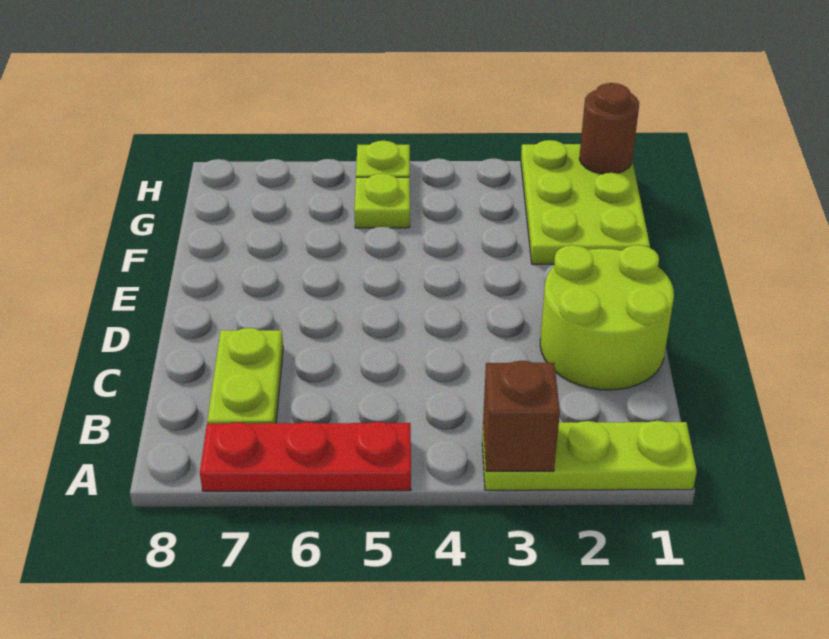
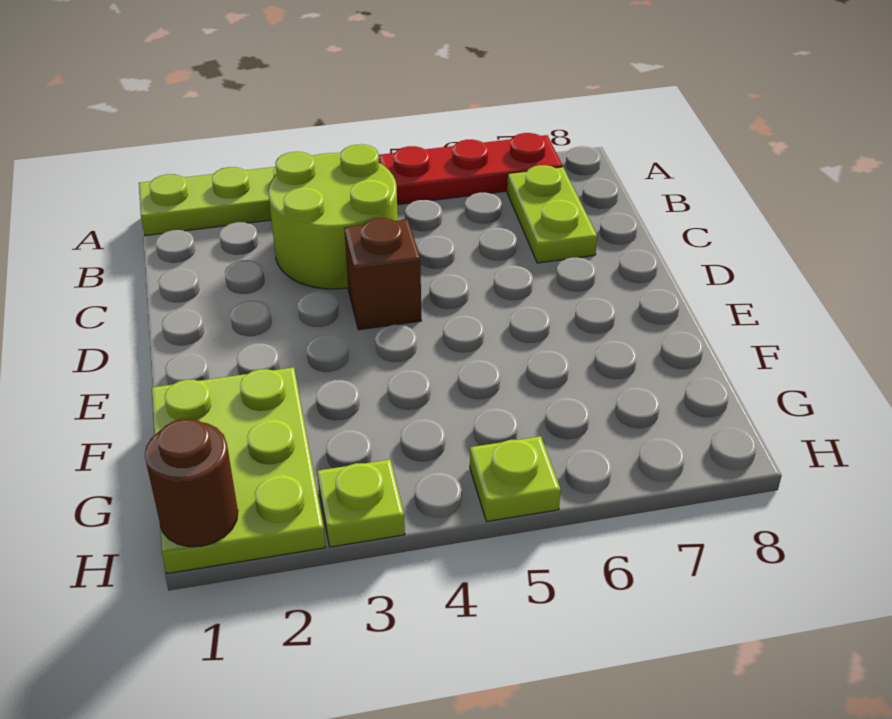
brown 1x1 brick [483,361,560,471] -> brown 1x1 brick moved to [344,218,421,330]
lime 2x2 round brick [540,245,674,390] -> lime 2x2 round brick moved to [269,144,398,289]
lime 1x1 plate [354,173,410,228] -> lime 1x1 plate moved to [317,460,405,547]

